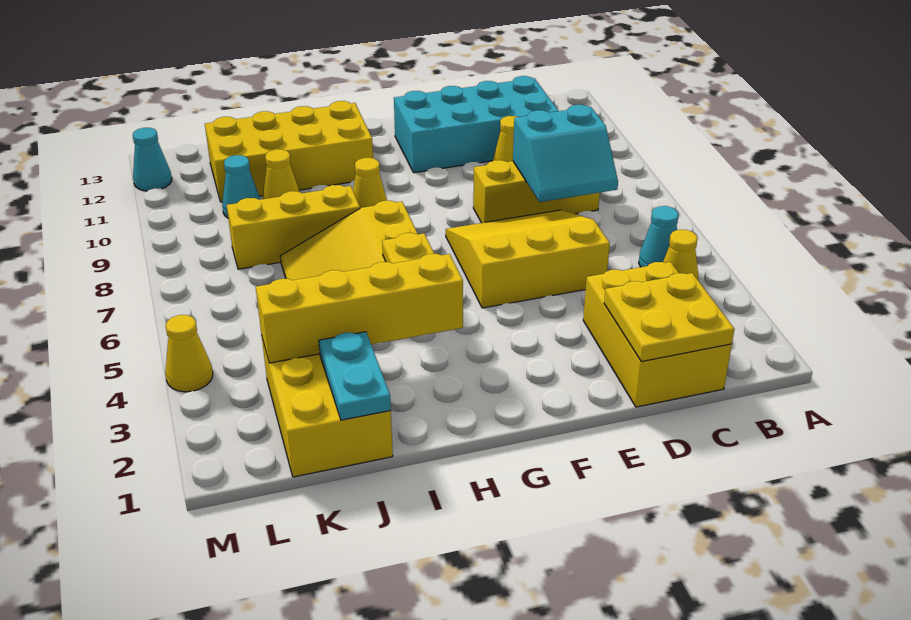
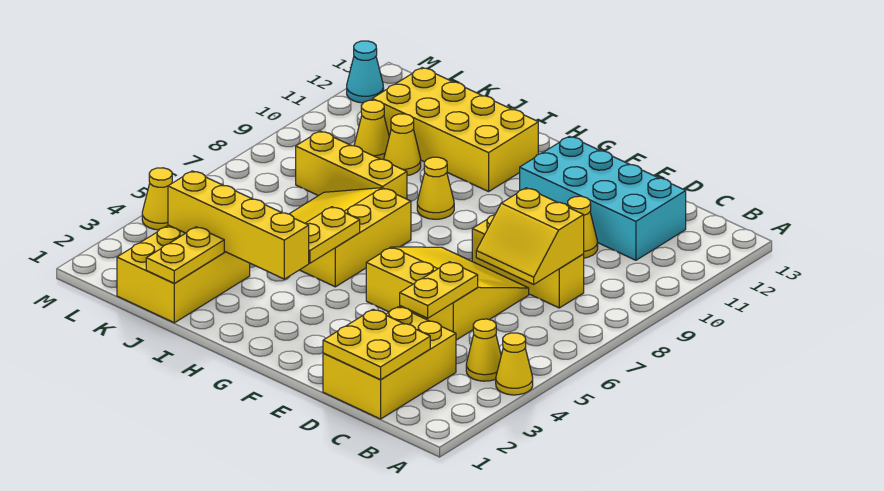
none -> yellow 1x1 cone [496,333,533,395]
cyan 1x1 cone [639,206,678,267] -> none
cyan 2x2 slope [513,105,618,202] -> yellow 2x2 slope [476,188,584,284]
none -> yellow 1x2 plate [400,262,478,318]
cyan 1x2 plate [319,332,391,420] -> yellow 1x2 plate [146,227,224,283]
cyan 1x1 cone [222,155,260,218] -> yellow 1x1 cone [354,100,389,160]

